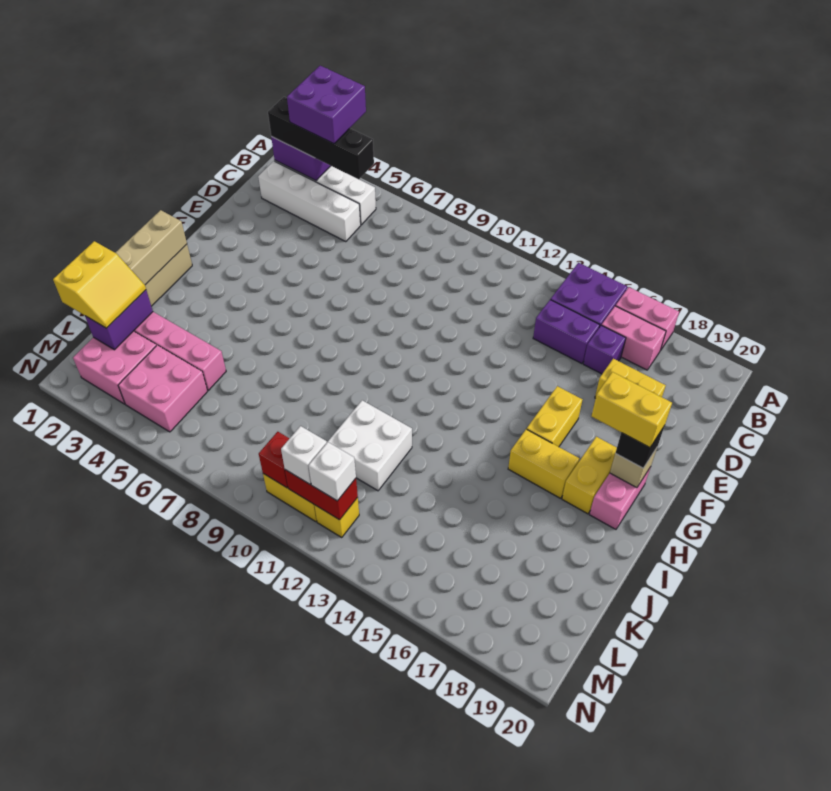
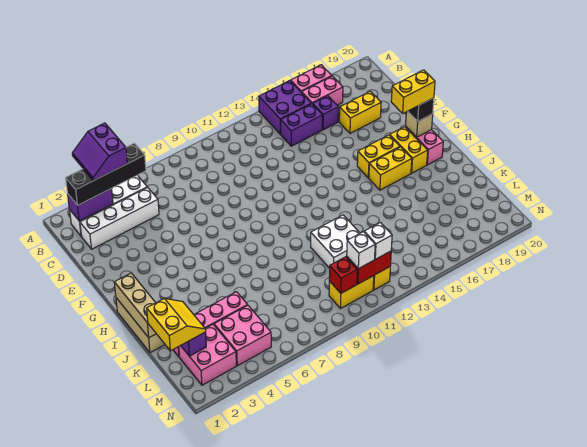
purple 2x2 brick [287,66,366,144] -> purple 2x2 slope [72,123,127,181]
yellow 1x2 brick [527,386,583,447] -> yellow 1x2 brick turned to [357,135,400,178]

